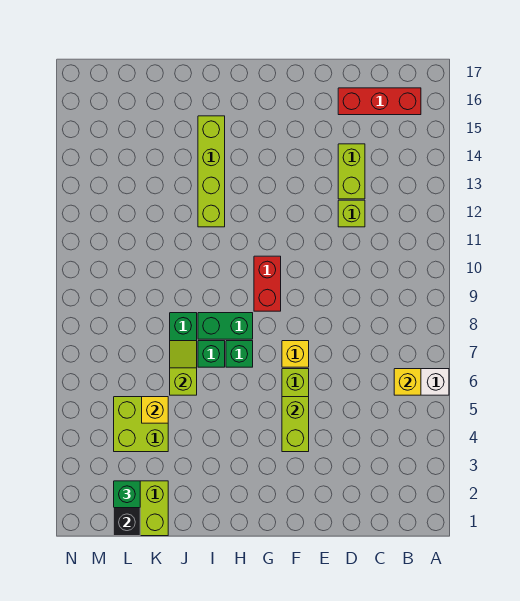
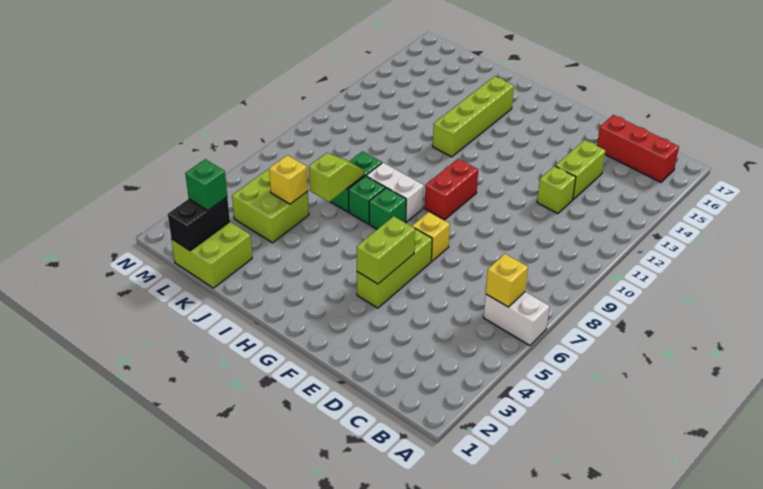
green 1x2 brick [198,313,253,339] -> white 1x2 brick [366,163,424,222]

